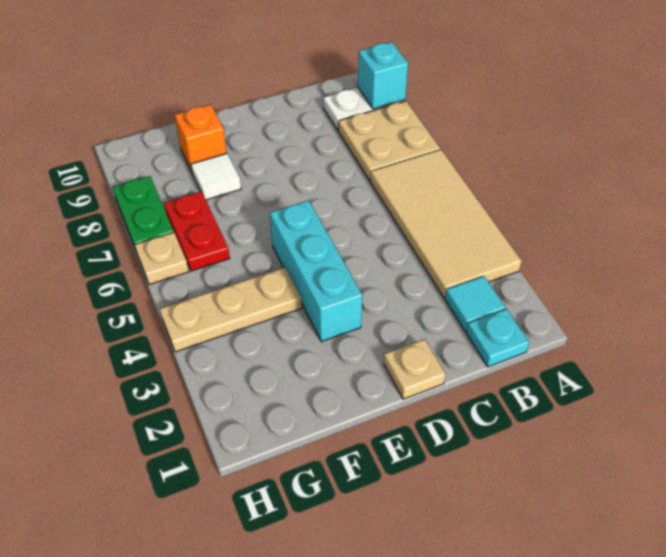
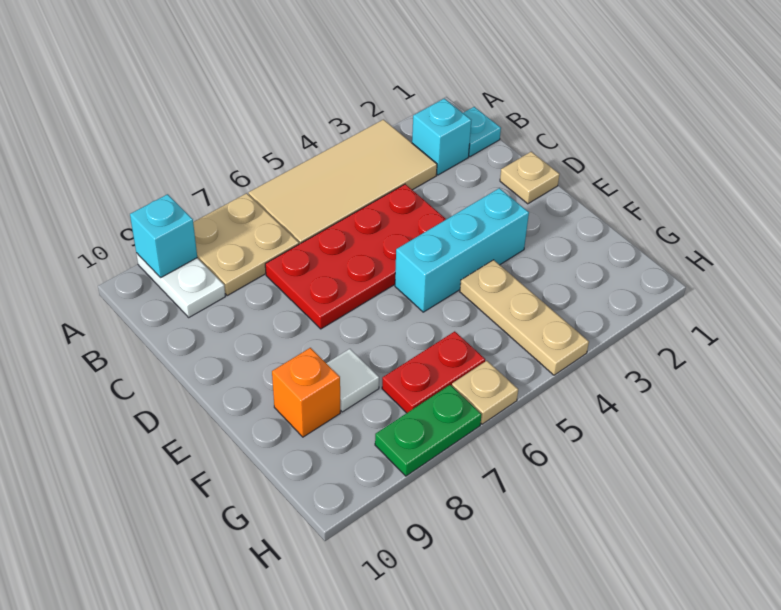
cyan 1x1 tile [445,276,505,331] -> cyan 1x1 brick [412,99,471,175]
none -> red 2x4 plate [265,184,446,329]

